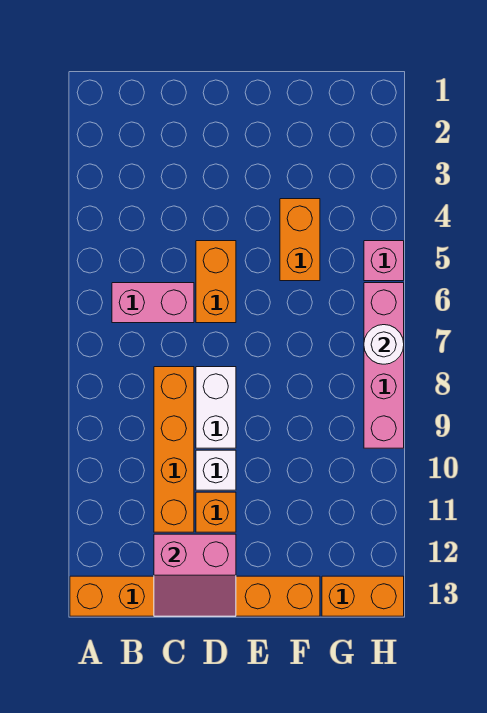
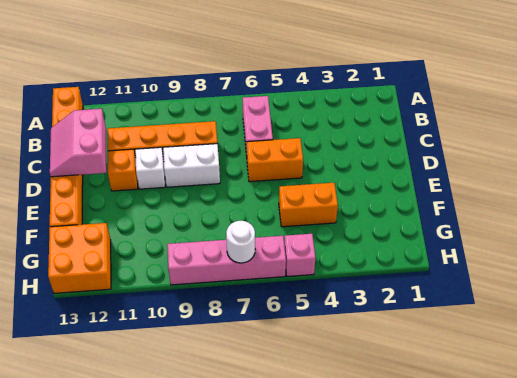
orange 1x2 brick [322,576,404,616] -> orange 2x2 brick [48,223,111,293]

